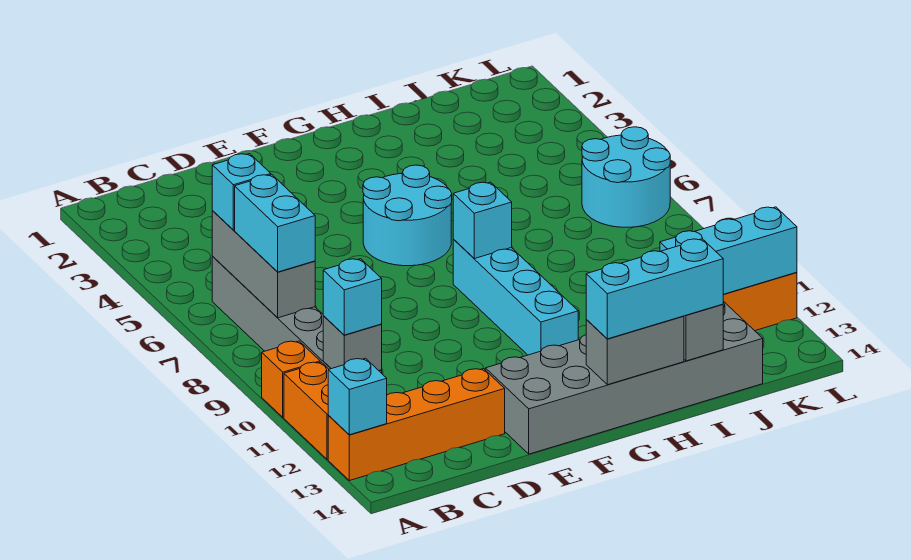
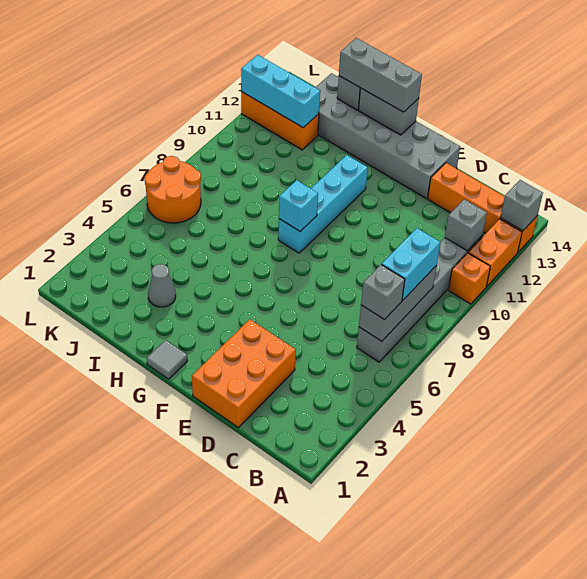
cyan 1x1 brick [328,358,387,435] -> grey 1x1 brick [501,180,543,231]
cyan 1x1 brick [212,154,271,230] -> grey 1x1 brick [361,265,405,320]
cyan 1x1 brick [323,259,382,335] -> none
none -> orange 2x3 brick [192,319,296,428]
cyan 2x2 round brick [363,165,452,266] -> none
none -> grey 1x1 tile [147,340,187,379]
cyan 1x3 brick [586,239,723,339] -> grey 1x3 brick [339,38,422,112]
none -> grey 1x1 cone [148,264,176,307]
cyan 2x2 round brick [582,127,670,227] -> orange 2x2 round brick [145,156,201,223]

